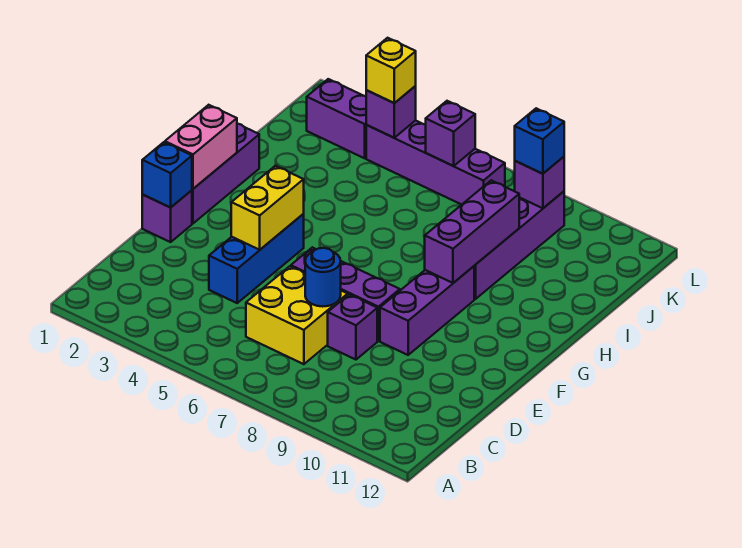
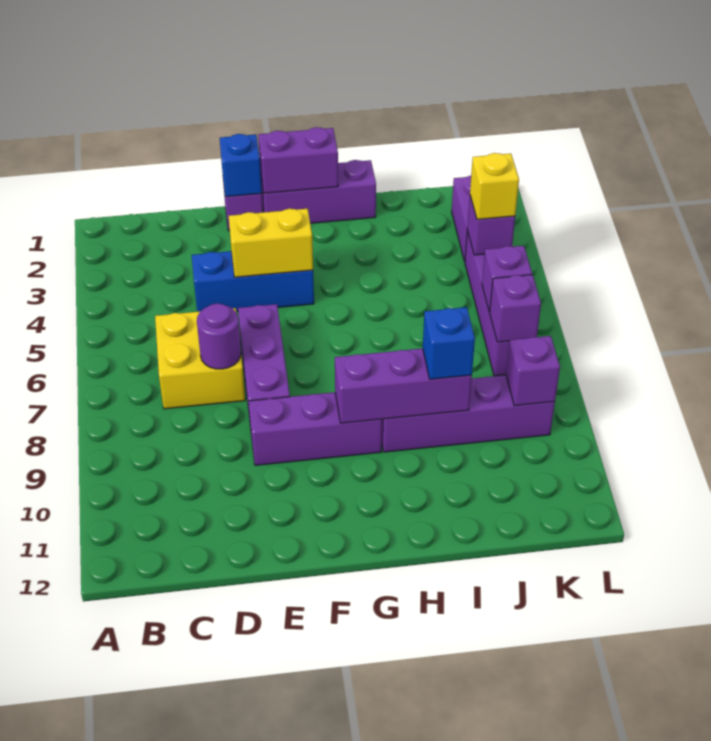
blue 1x1 round brick [305,248,341,307] -> purple 1x1 round brick [197,304,241,369]
purple 1x1 brick [328,294,377,360] -> purple 1x1 brick moved to [490,275,541,342]
pink 1x2 brick [165,105,237,189] -> purple 1x2 brick [258,127,338,193]
blue 1x1 brick [515,108,564,174] -> blue 1x1 brick moved to [423,307,475,379]

